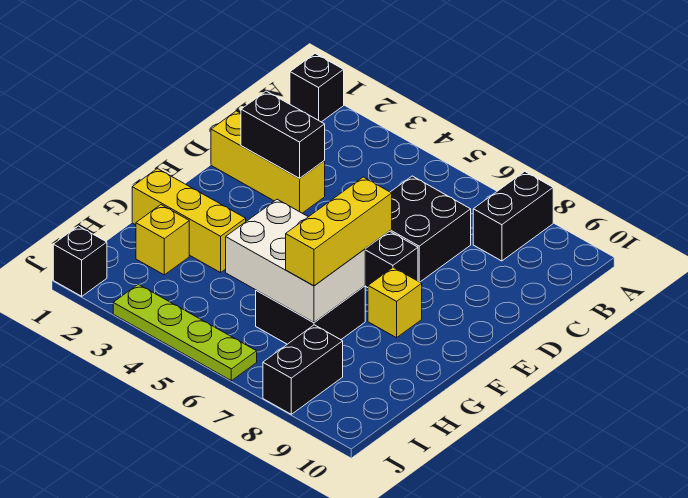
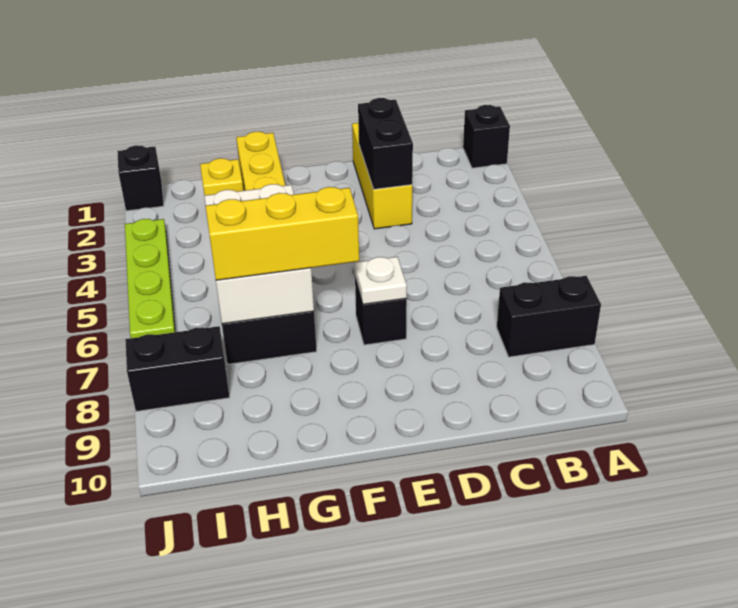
black 2x2 brick [372,176,471,282] -> none
none -> white 1x1 plate [354,257,407,304]
yellow 1x1 brick [368,267,422,338] -> none

